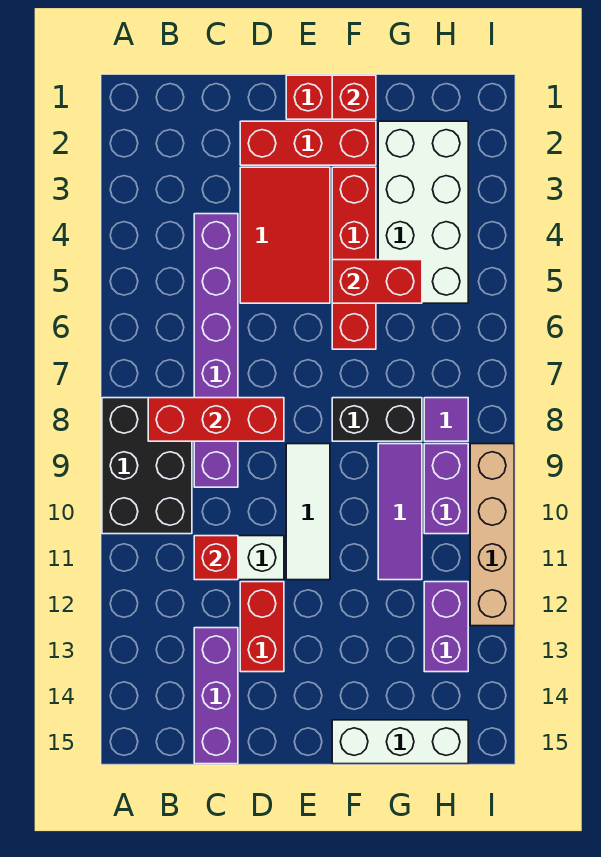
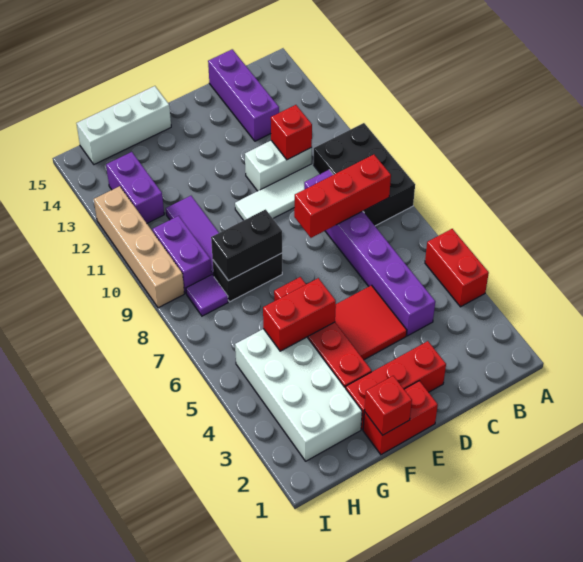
red 2x3 tile [240,167,330,303] -> red 2x2 tile [335,285,407,360]
red 1x2 brick [240,582,284,672] -> red 1x2 brick moved to [425,229,489,307]
white 1x3 tile [286,444,330,580] -> white 1x3 tile turned to [235,164,320,220]
none -> black 1x2 brick [211,209,282,281]

